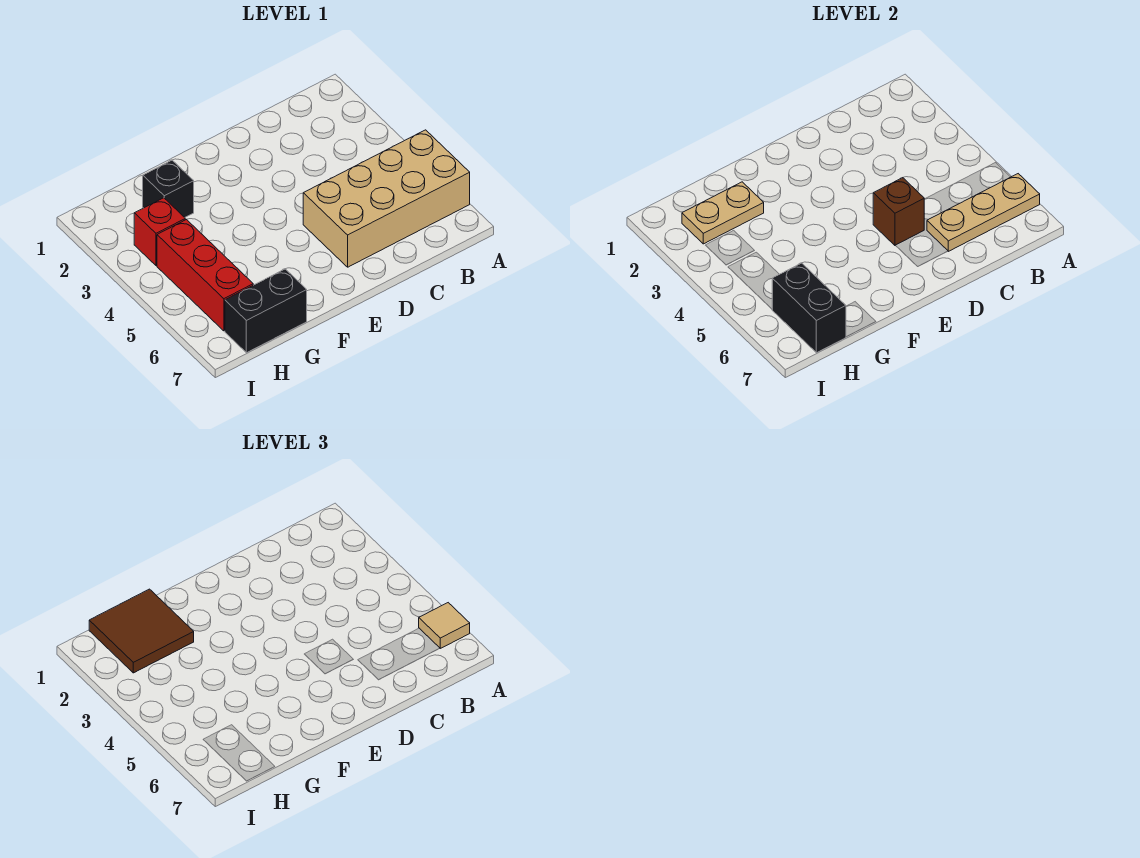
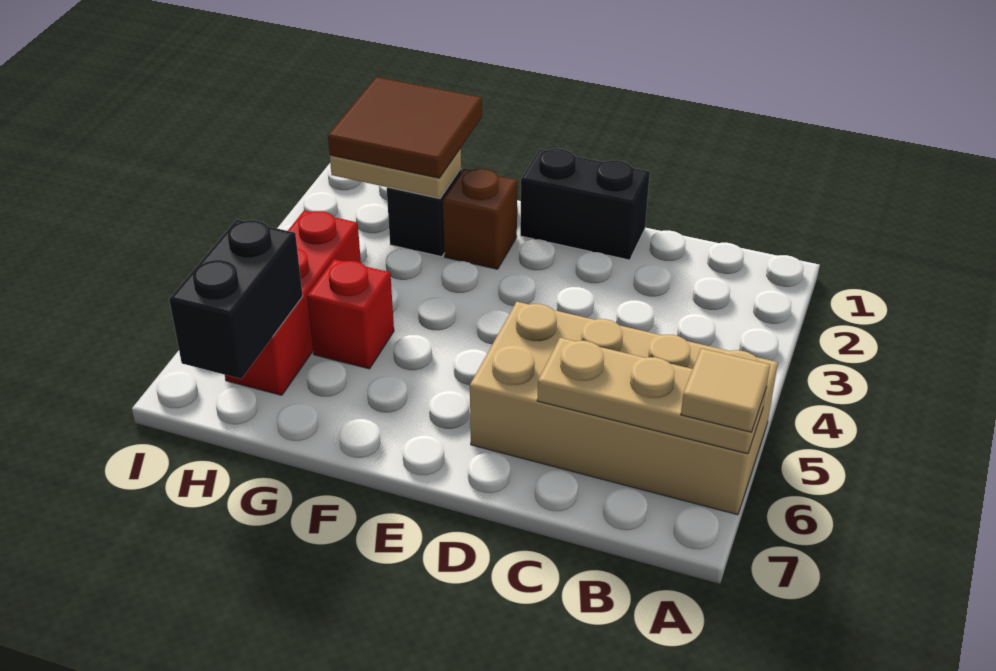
brown 1x1 brick [873,178,924,246] -> brown 1x1 brick moved to [443,169,517,269]
black 1x2 brick [225,269,307,353] -> black 1x2 brick moved to [520,149,650,260]
red 1x1 brick [134,198,185,266] -> red 1x1 brick moved to [307,259,394,369]

